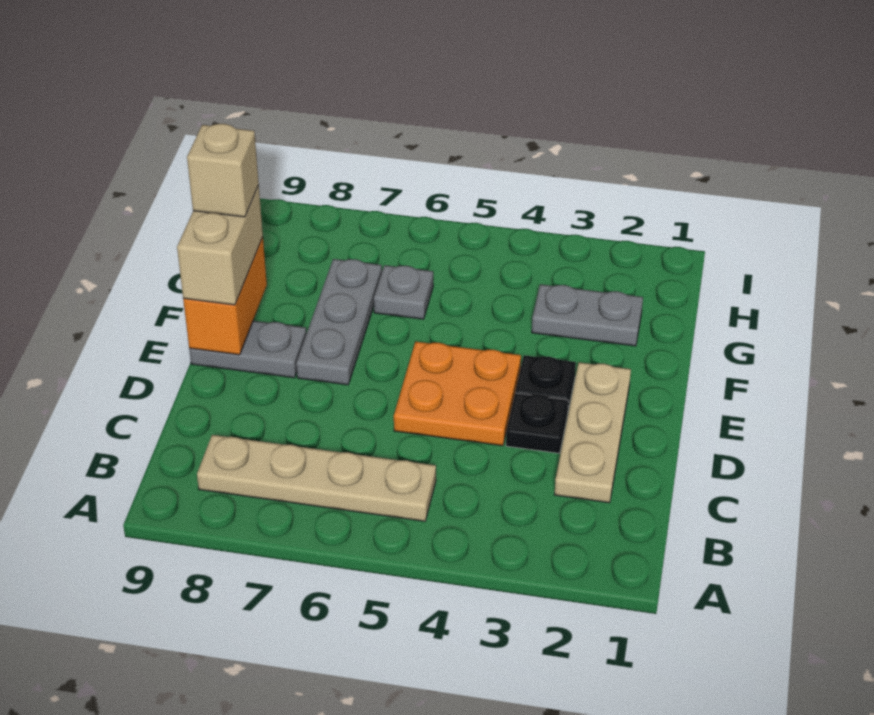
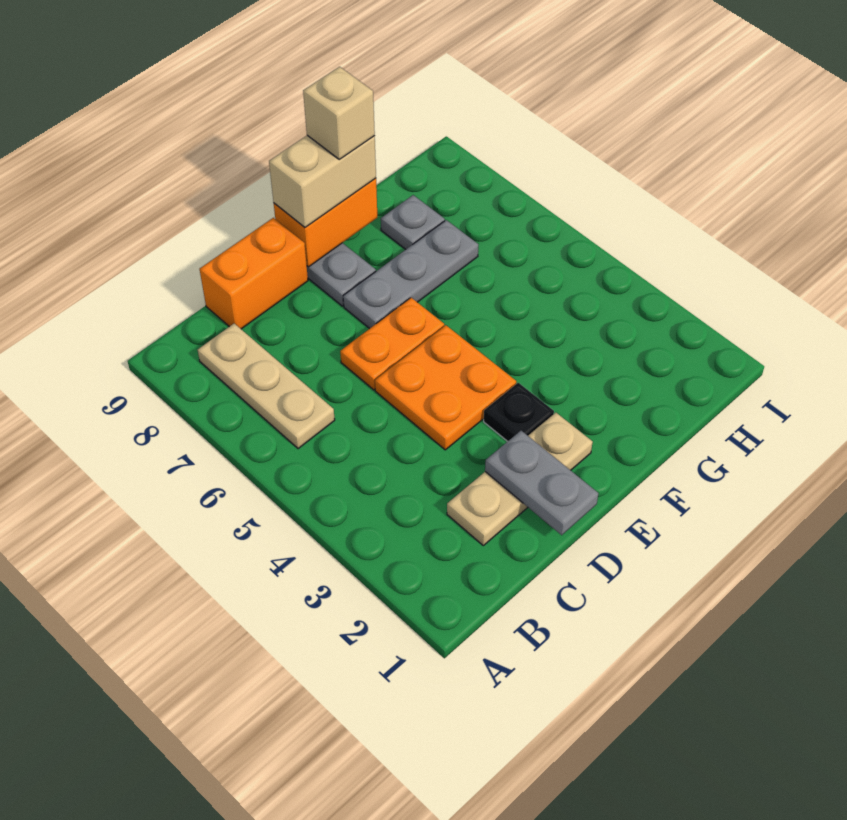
tan 1x4 plate [197,435,436,521] -> tan 1x3 plate [198,324,335,449]
none -> orange 1x2 brick [200,218,308,329]
black 1x1 plate [506,393,568,453] -> none
none -> orange 1x2 plate [340,298,444,390]
grey 1x2 plate [532,284,643,346] -> grey 1x2 plate moved to [485,431,599,535]
grey 1x1 plate [374,265,433,319] -> grey 1x1 plate moved to [381,195,445,249]

